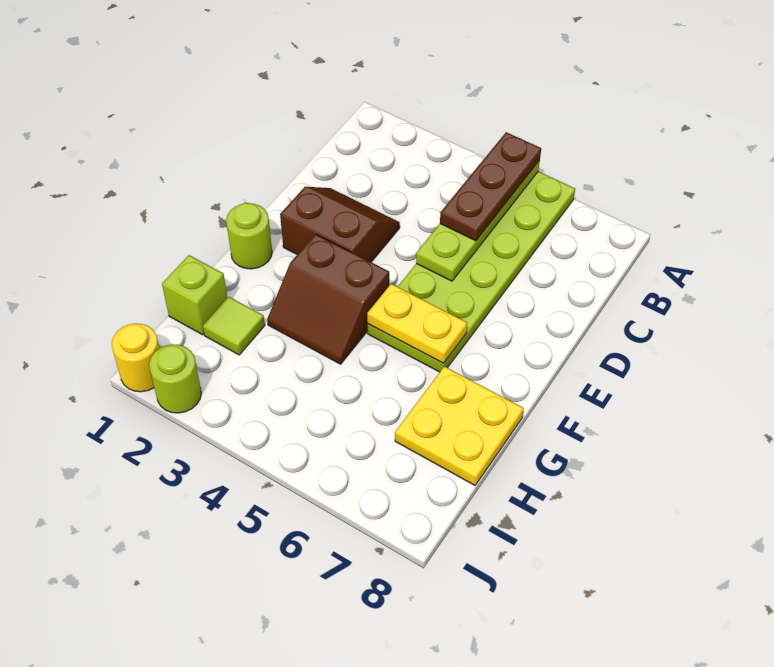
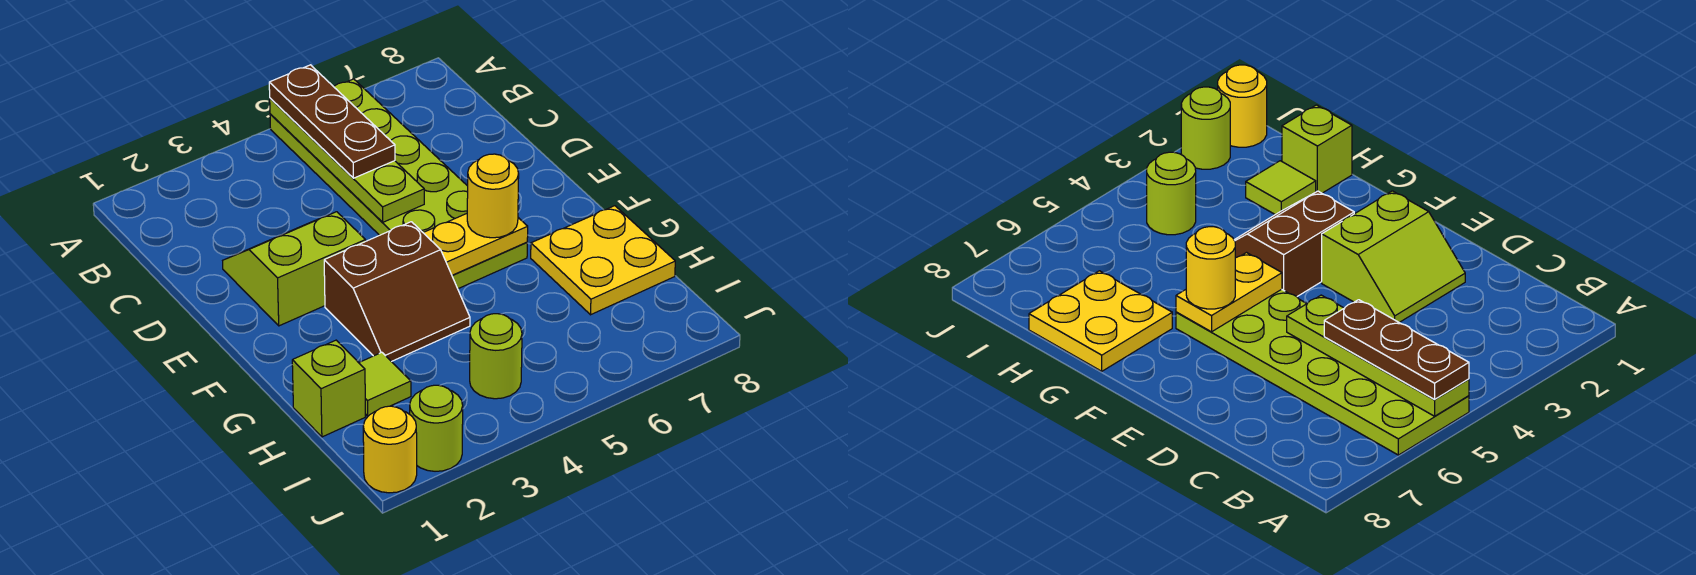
brown 2x2 slope [280,187,400,262] -> lime 2x2 slope [223,212,366,326]
lime 1x1 round brick [226,203,272,269] -> lime 1x1 round brick moved to [470,314,522,399]
none -> yellow 1x1 round brick [467,154,519,238]

